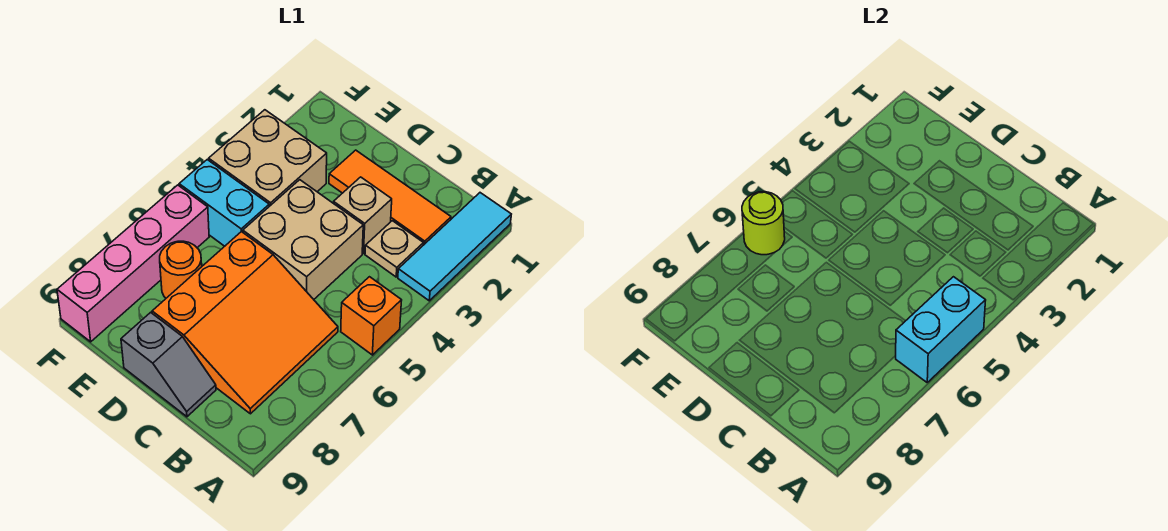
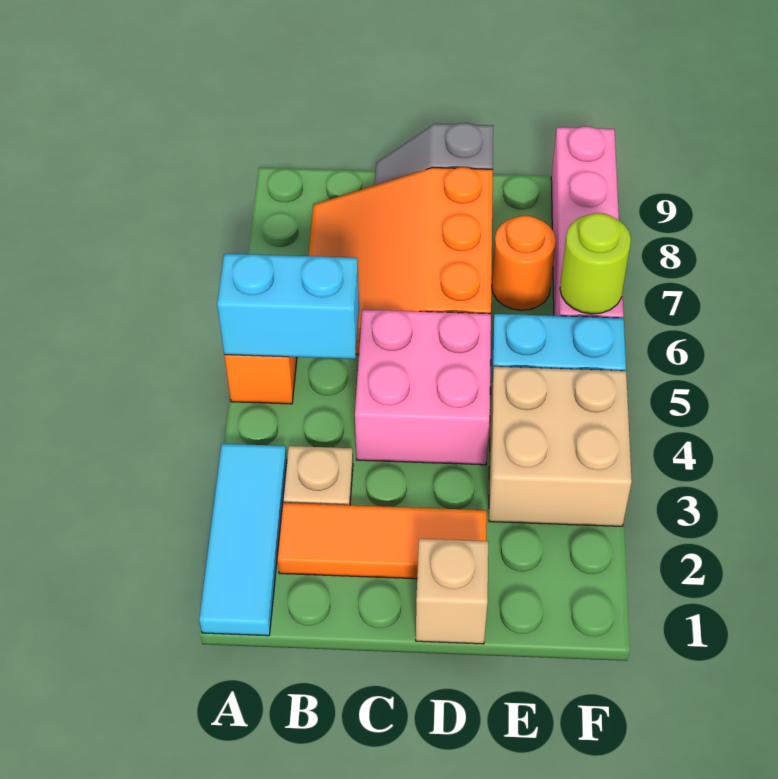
cyan 1x2 brick [896,277,986,382] -> cyan 1x2 brick turned to [217,254,359,359]
tan 1x1 brick [333,177,392,254] -> tan 1x1 brick moved to [416,539,488,644]
tan 2x2 brick [243,180,363,299] -> pink 2x2 brick [355,310,491,465]

